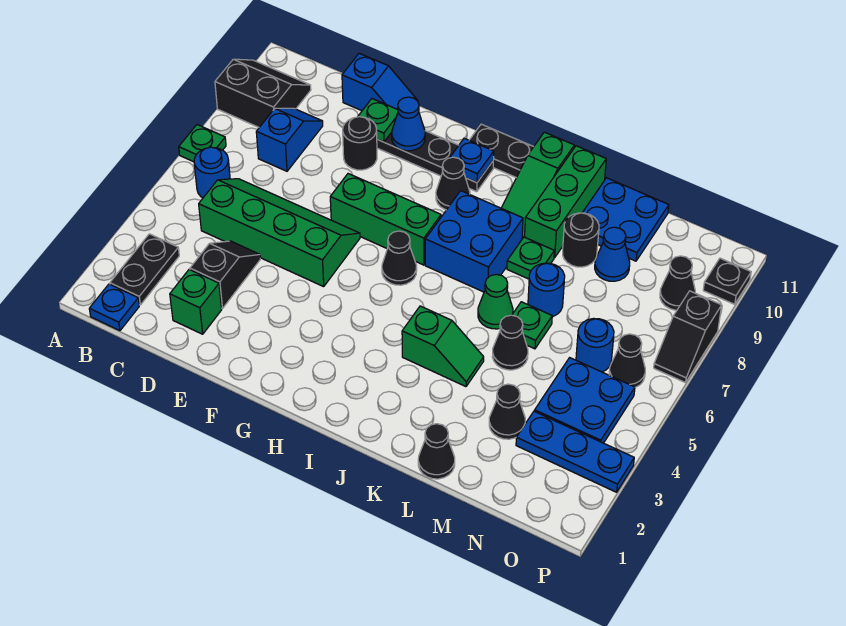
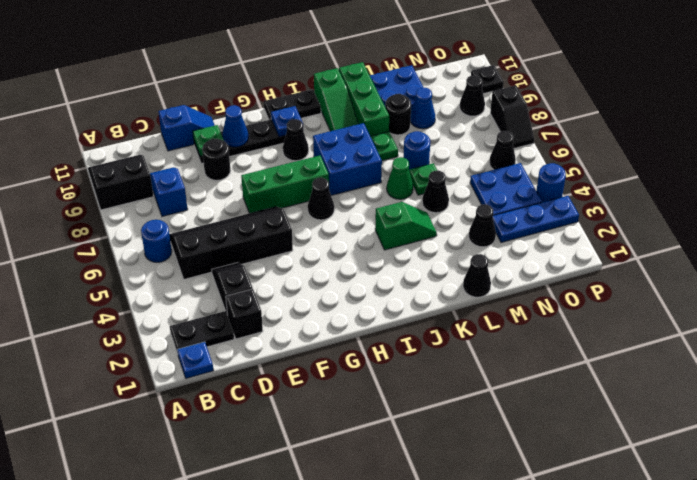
green 1x1 plate [179,125,226,162] -> none
black 1x2 plate [110,234,179,305] -> black 1x2 plate turned to [170,311,234,354]
green 2x4 slope [199,179,360,287] -> black 2x4 slope [169,207,293,279]
green 1x1 brick [170,270,222,334] -> black 1x1 brick [226,289,263,339]
blue 1x1 round brick [576,318,614,372] -> blue 1x1 round brick moved to [537,163,566,202]

